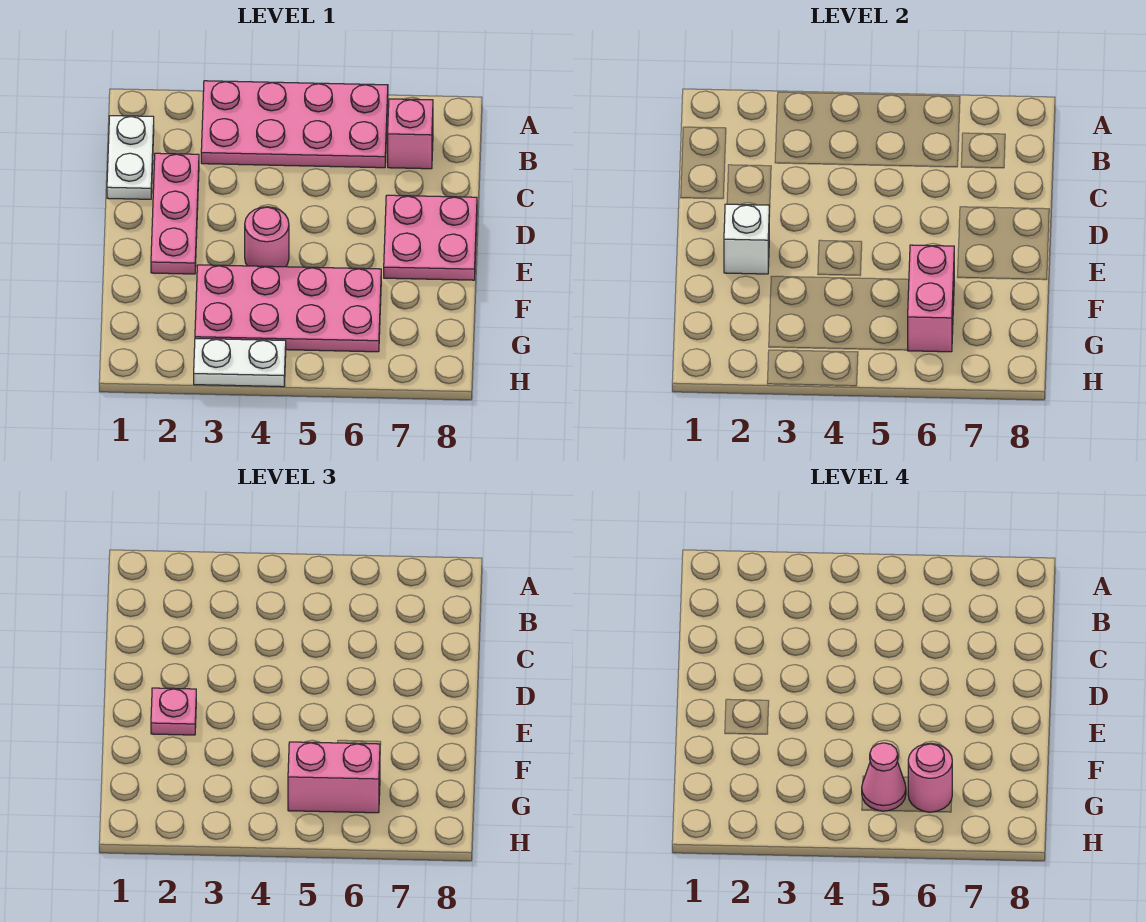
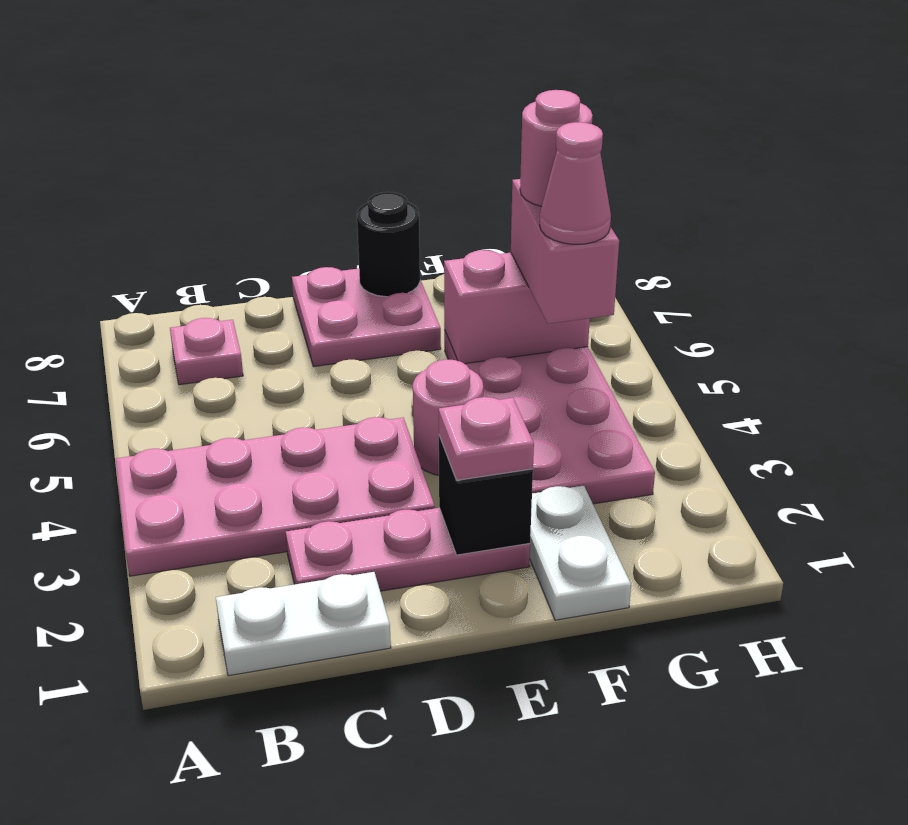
pink 2x4 plate [201,81,388,168] -> pink 2x4 plate turned to [116,417,435,576]
pink 1x1 brick [388,99,433,169] -> pink 1x1 plate [170,318,243,385]
white 1x1 brick [724,204,769,274] -> black 1x1 brick [439,436,533,555]
none -> black 1x1 round brick [357,192,420,297]
white 1x2 plate [194,339,286,387] -> white 1x2 plate moved to [530,485,631,620]

